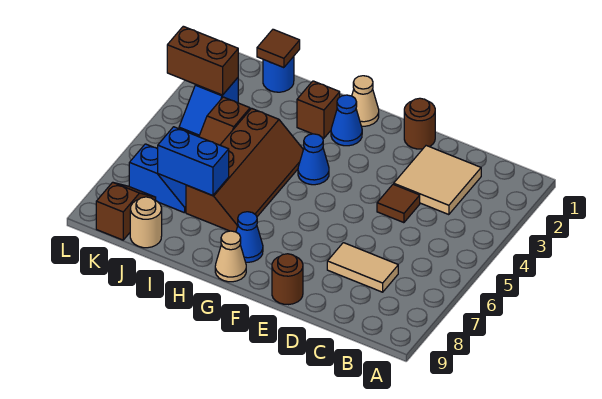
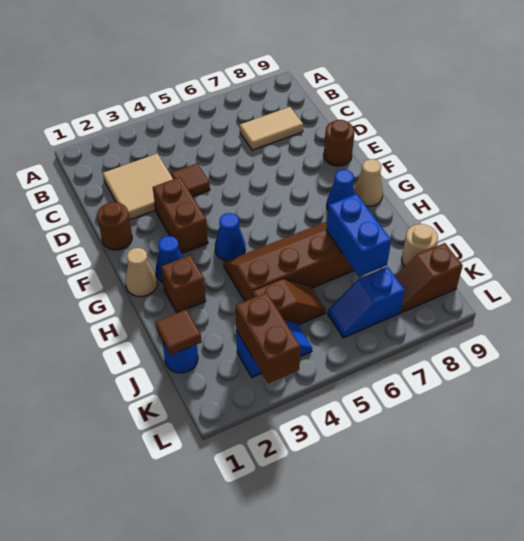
tan 1x2 tile [327,243,398,292] -> tan 1x2 tile turned to [240,107,303,150]
none -> brown 1x2 brick [153,177,208,254]
blue 1x2 slope [129,144,186,213] -> blue 1x2 slope turned to [328,267,405,338]

